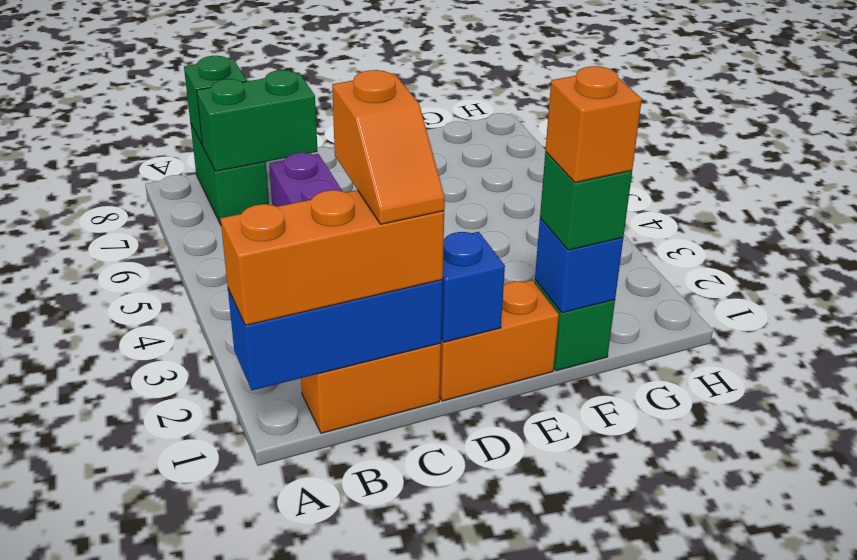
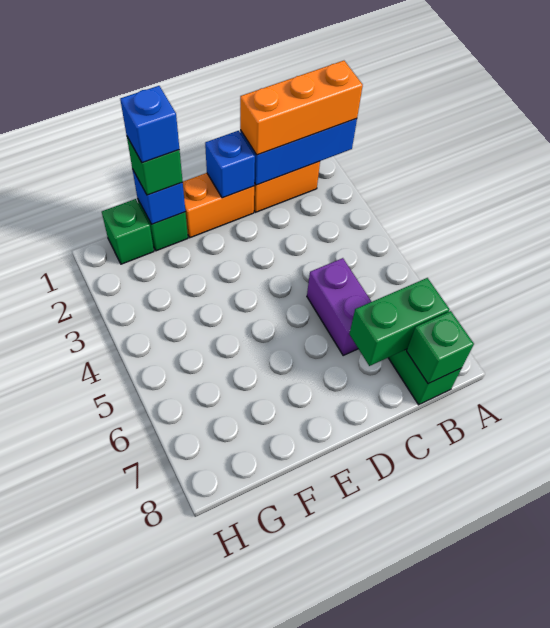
orange 1x2 slope [332,70,445,224] -> none
orange 1x1 brick [545,66,642,183] -> blue 1x1 brick [120,86,179,163]
none -> green 1x1 brick [102,199,154,264]

